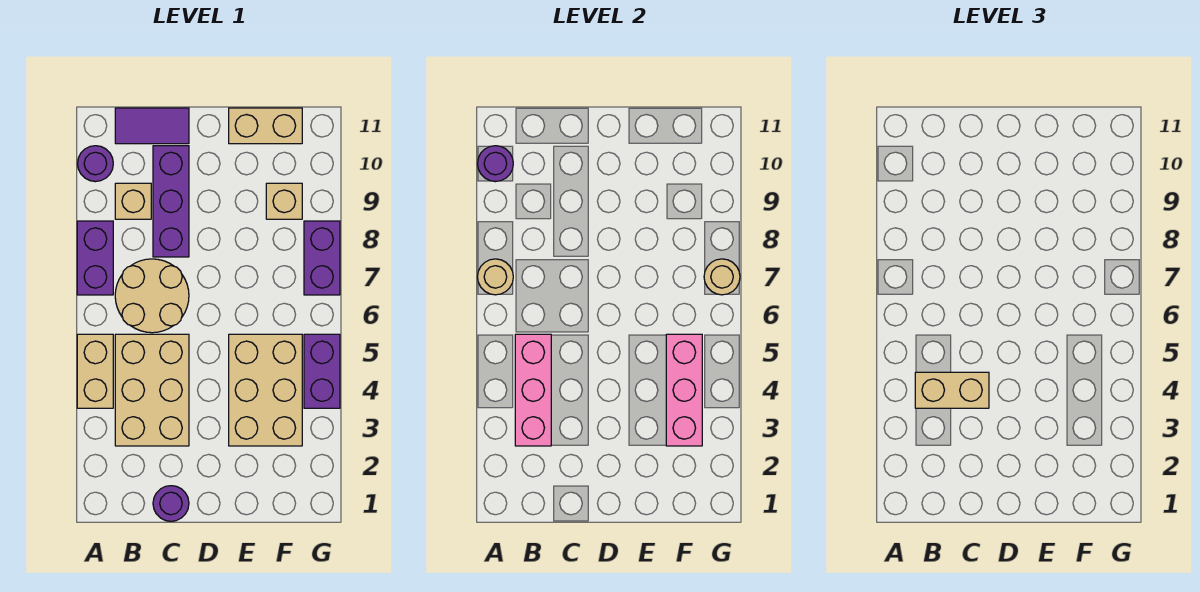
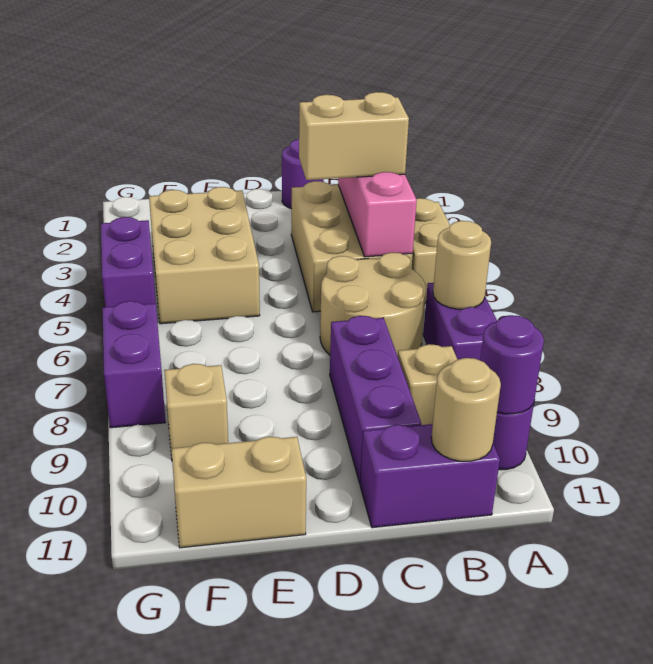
purple 1x2 tile [115,108,189,144] -> purple 1x2 brick [360,424,500,528]
pink 1x3 brick [666,334,702,446] -> none
tan 1x1 round brick [704,259,740,295] -> tan 1x1 round brick moved to [431,358,501,461]

